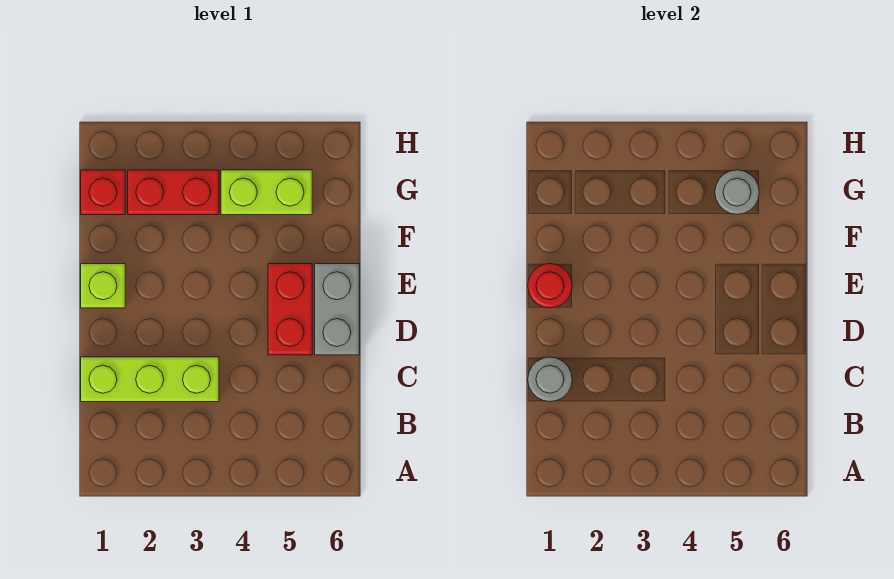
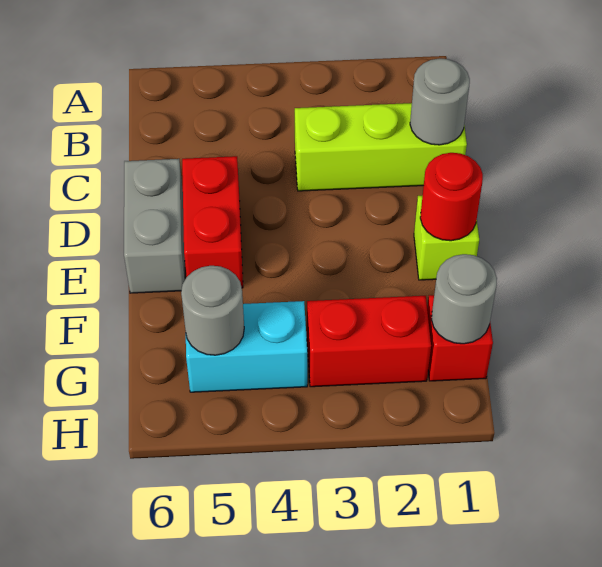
none -> grey 1x1 round brick [432,254,497,344]
lime 1x2 brick [221,170,312,215] -> cyan 1x2 brick [186,301,307,392]

